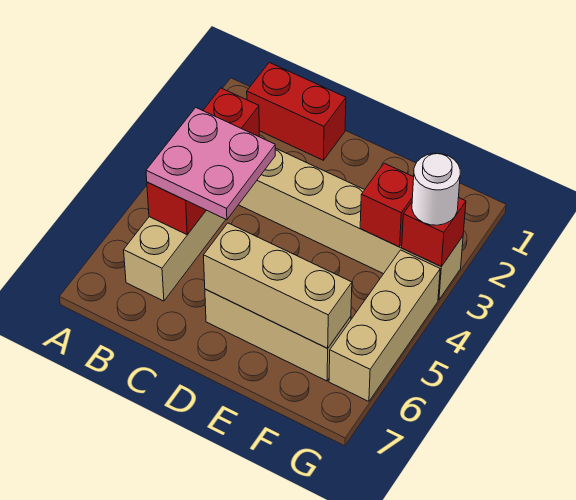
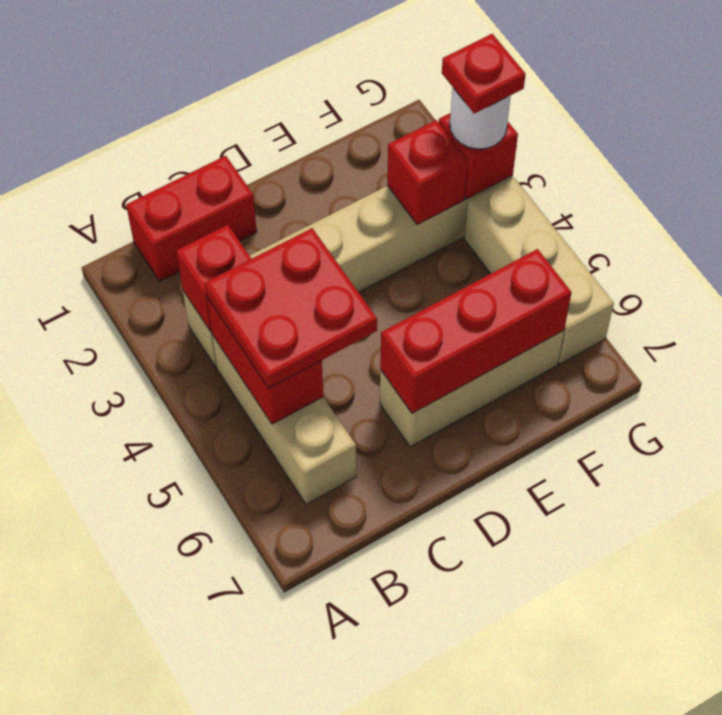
pink 2x2 plate [146,108,275,220] -> red 2x2 plate [205,228,377,388]
tan 1x3 brick [204,223,352,348] -> red 1x3 brick [380,249,572,413]
none -> red 1x1 plate [442,34,526,114]

